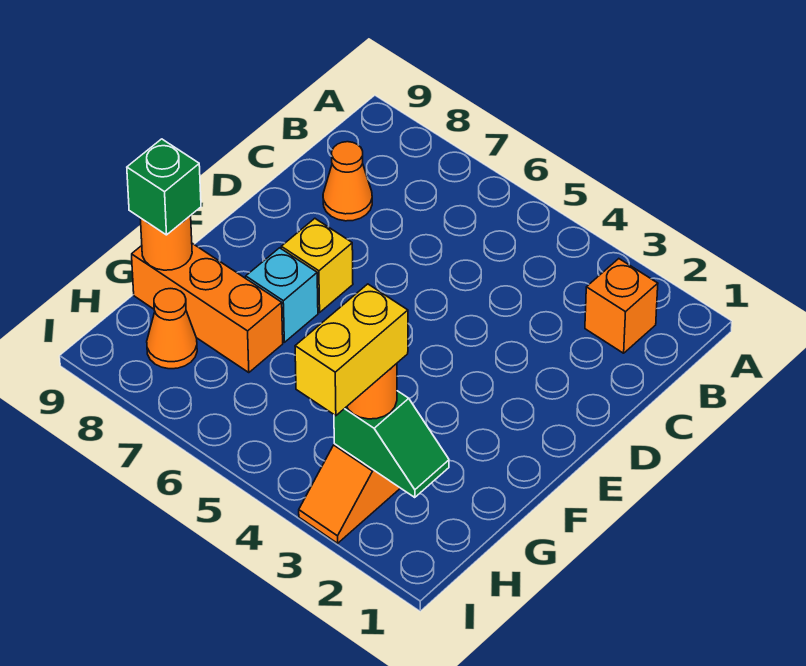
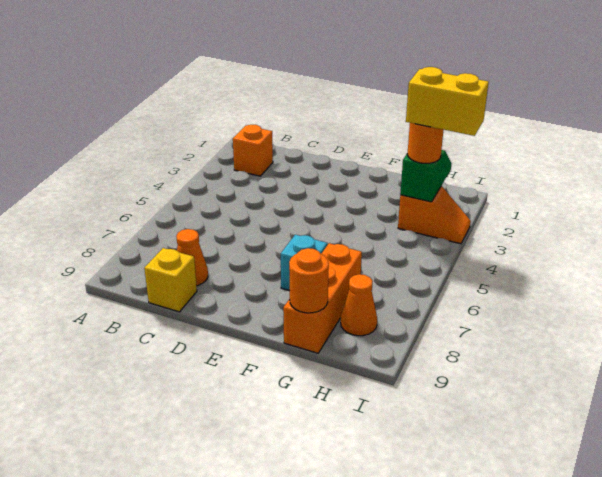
yellow 1x1 brick [281,218,353,312] -> yellow 1x1 brick moved to [144,248,197,312]
green 1x1 brick [127,139,201,235] -> none

